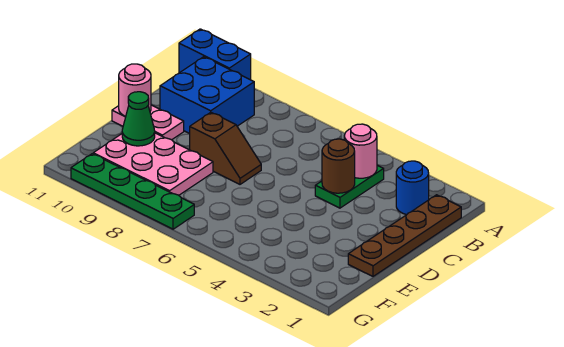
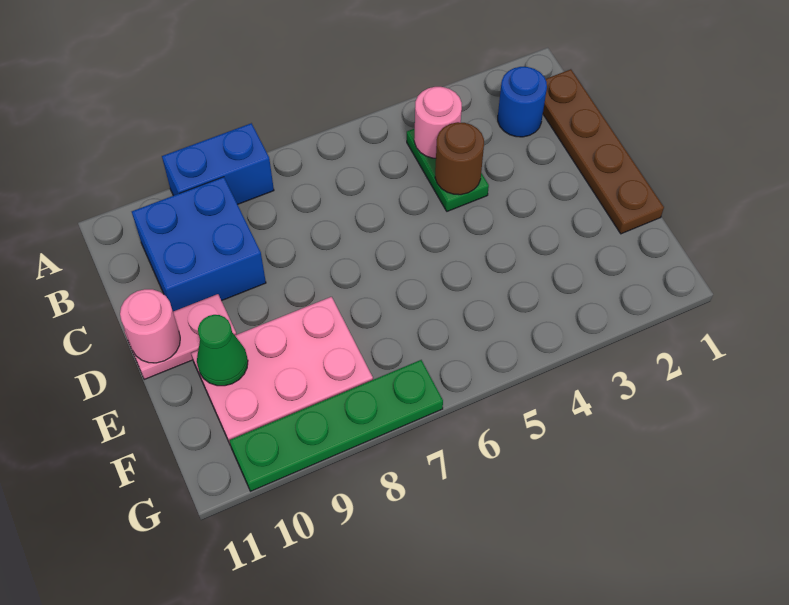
blue 1x2 brick [179,29,251,80] -> blue 1x2 brick moved to [162,123,274,204]
brown 1x2 slope [190,112,261,184] -> none

